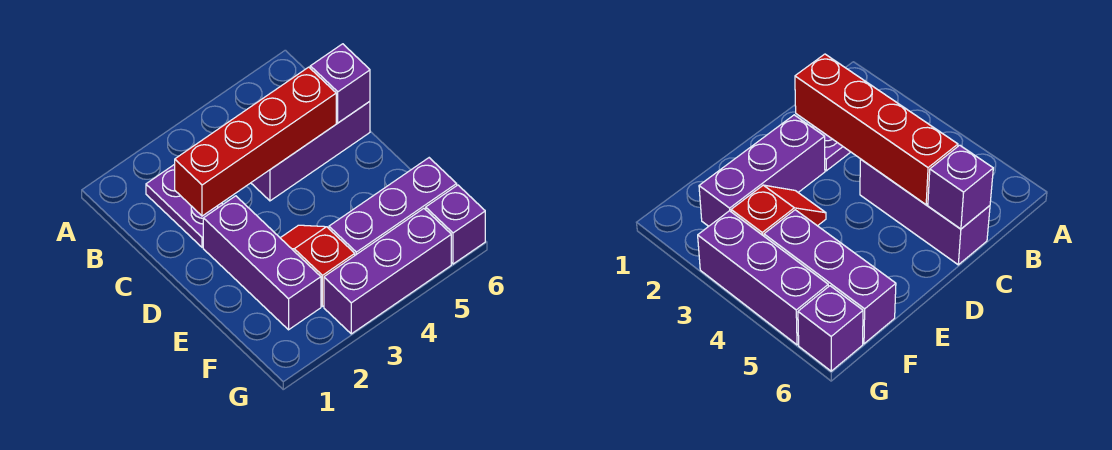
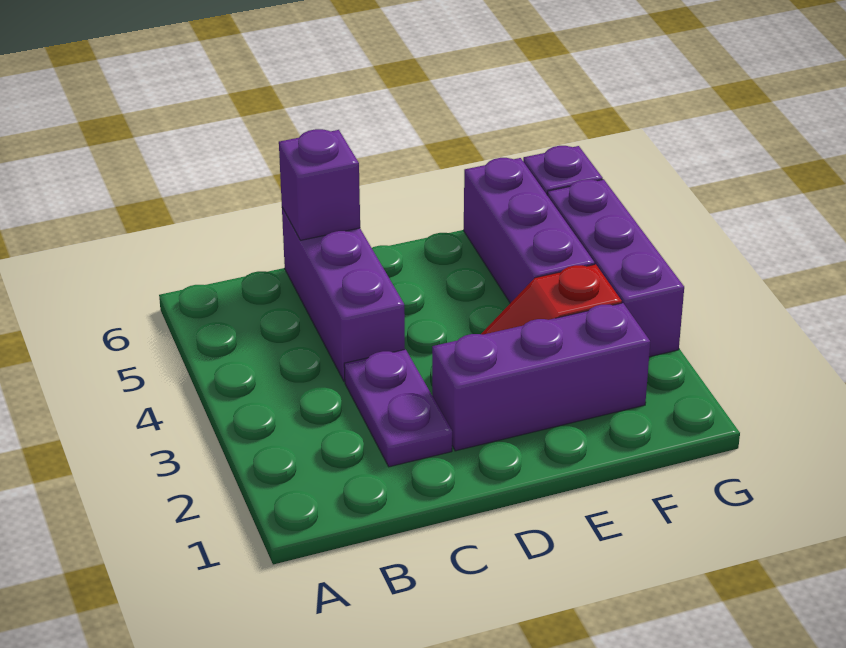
purple 1x2 plate [146,164,223,247] -> purple 1x2 plate turned to [344,349,452,467]
red 1x4 brick [175,67,336,216] -> none

